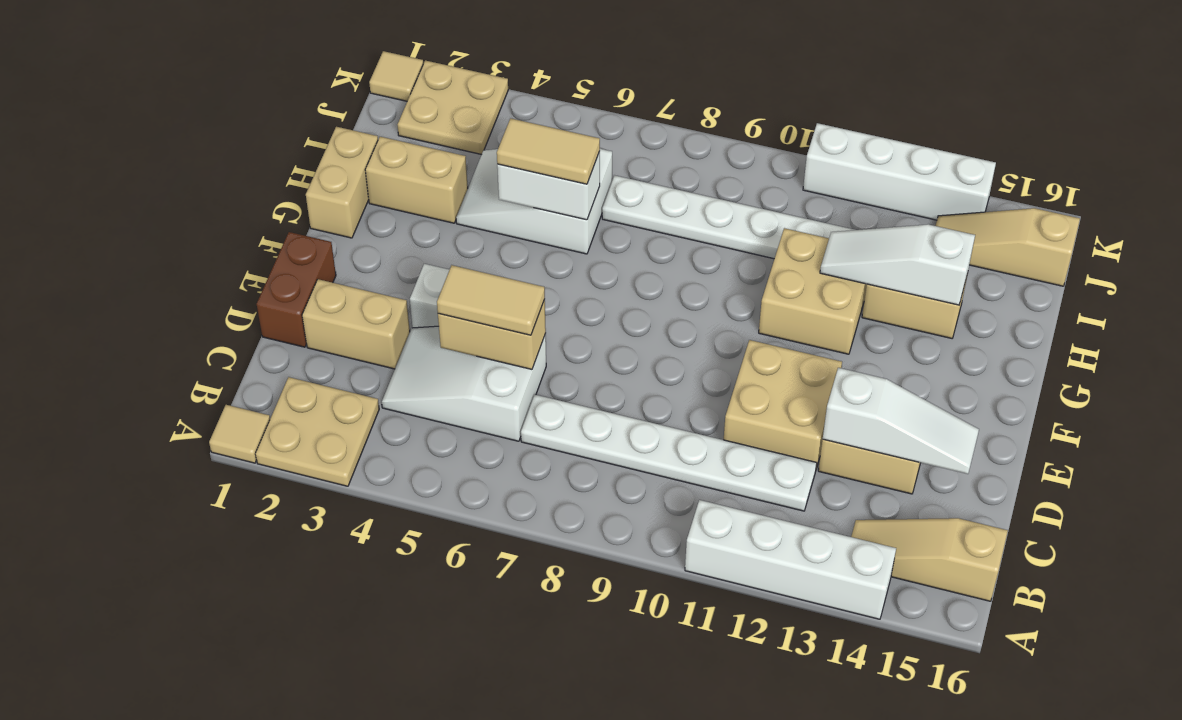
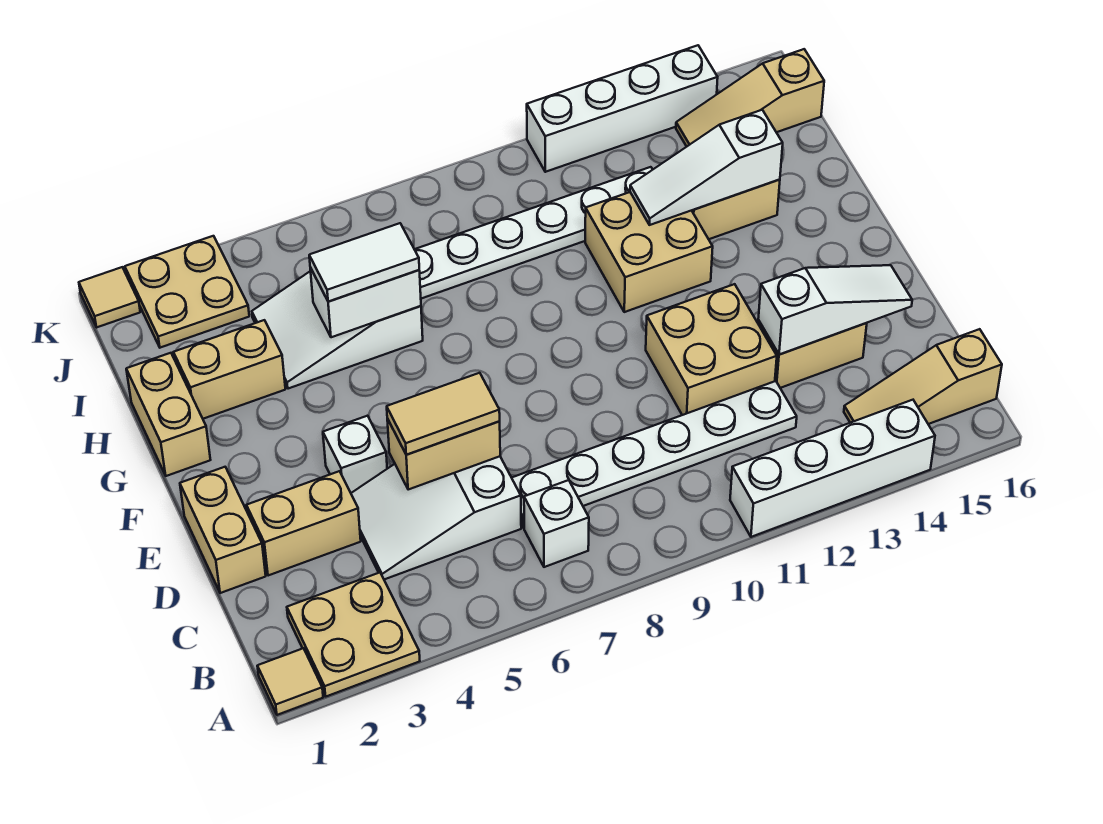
none -> white 1x1 brick [524,480,589,567]
brown 1x2 brick [257,232,336,347] -> tan 1x2 brick [180,467,266,593]
tan 1x2 tile [497,118,600,184] -> white 1x2 tile [309,223,419,302]

